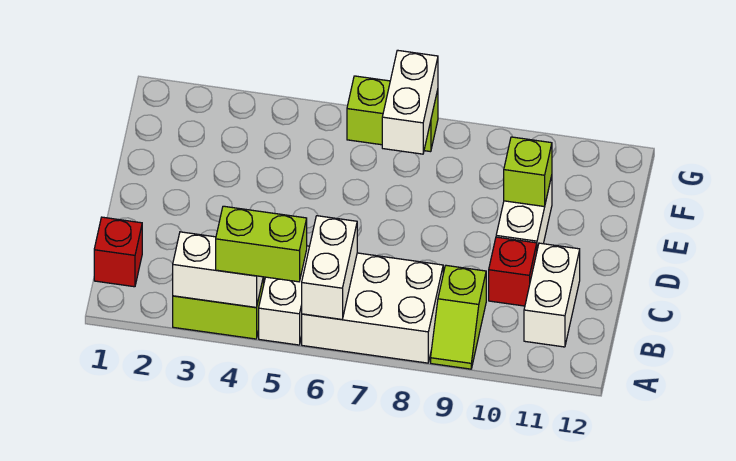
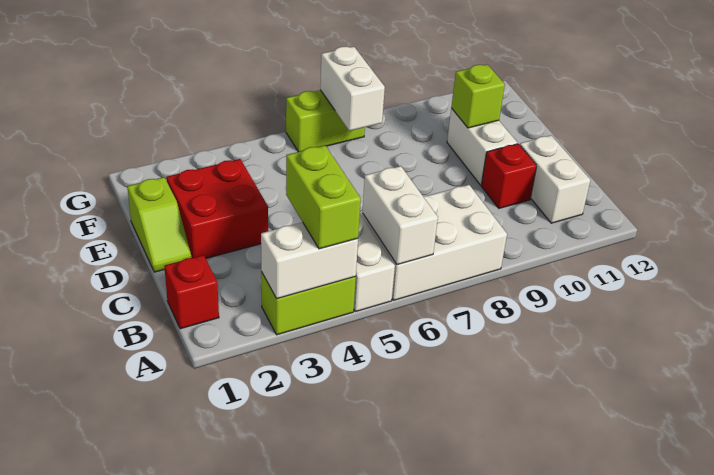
lime 1x2 brick [216,206,307,282] -> lime 1x2 brick turned to [286,145,361,249]
lime 1x2 slope [431,265,486,369] -> lime 1x2 slope moved to [127,177,192,272]
none -> red 2x2 brick [166,159,268,258]

